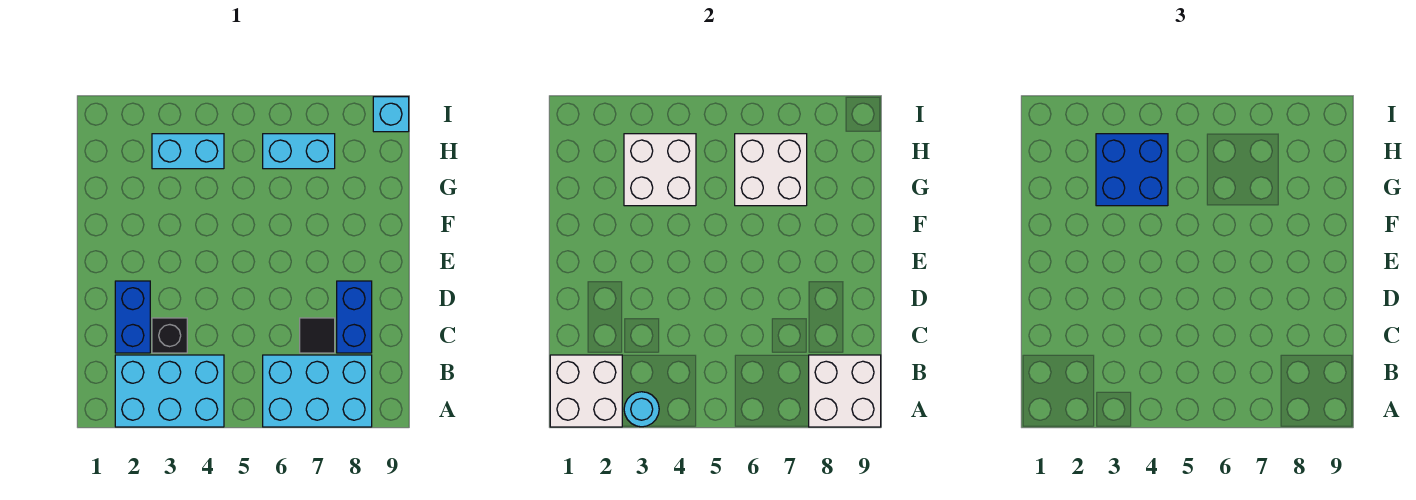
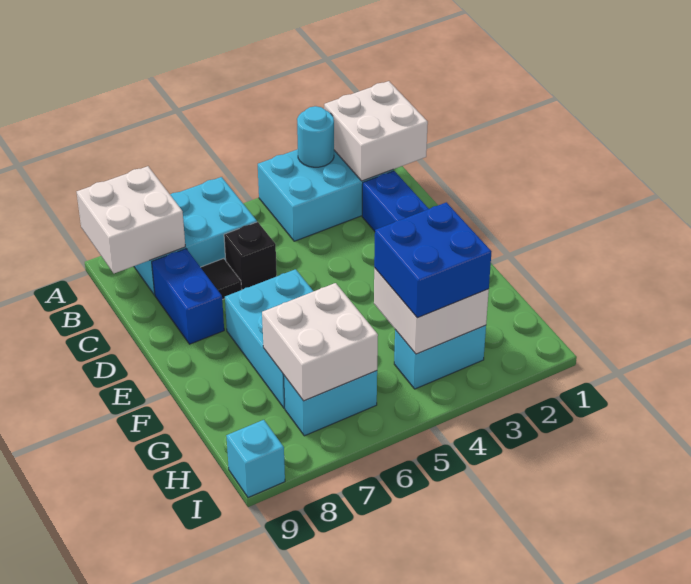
black 1x1 brick [152,318,187,353] -> black 1x1 brick moved to [224,222,277,290]
none -> cyan 2x3 brick [225,269,313,408]

